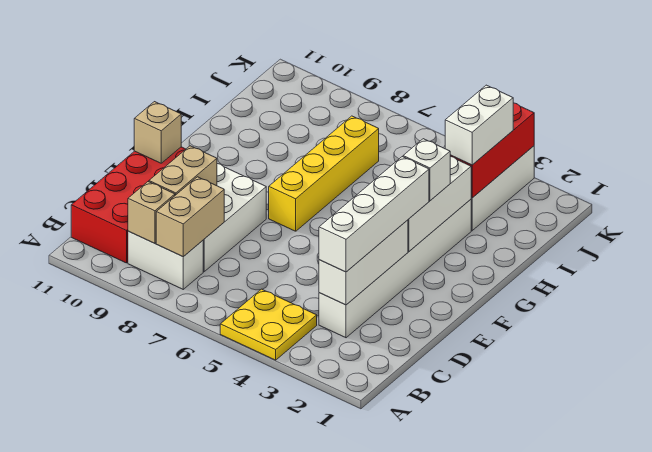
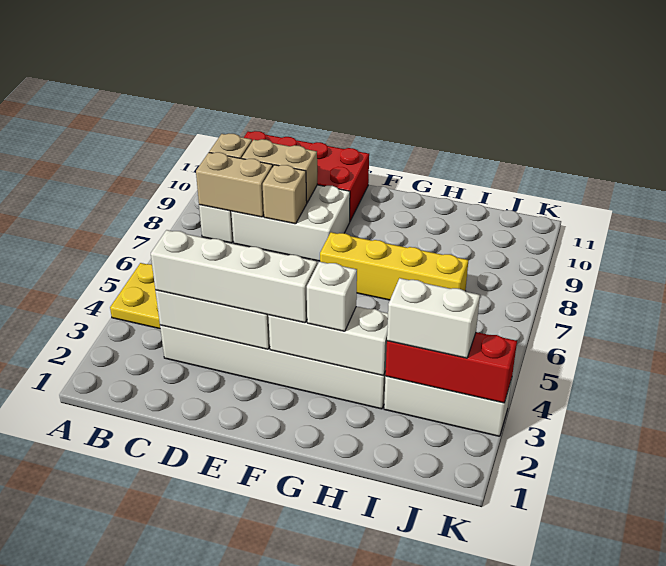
tan 1x1 brick [134,102,181,163] -> tan 1x1 brick moved to [263,165,307,224]

